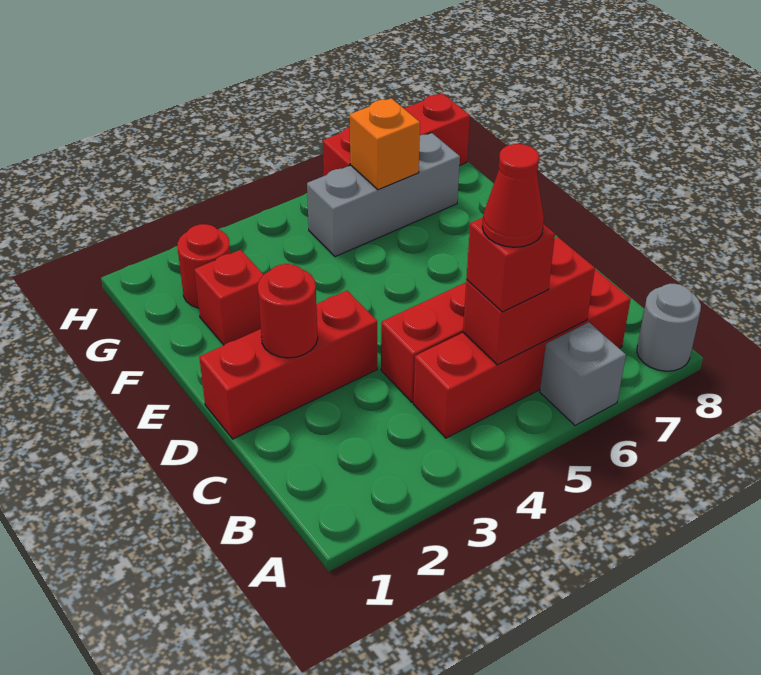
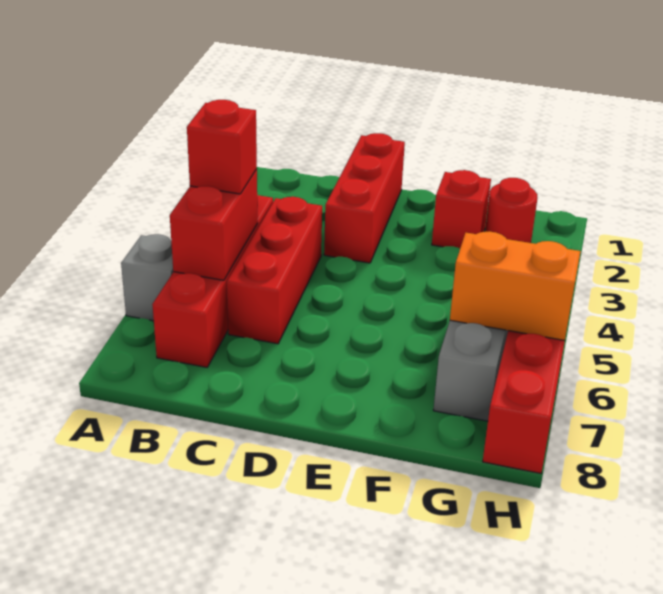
grey 1x1 round brick [637,284,701,371] -> none
red 1x1 cone [482,144,544,247] -> none
red 1x1 round brick [258,264,318,358] -> none
orange 1x1 brick [350,98,420,190] -> orange 1x2 brick [450,231,581,340]

